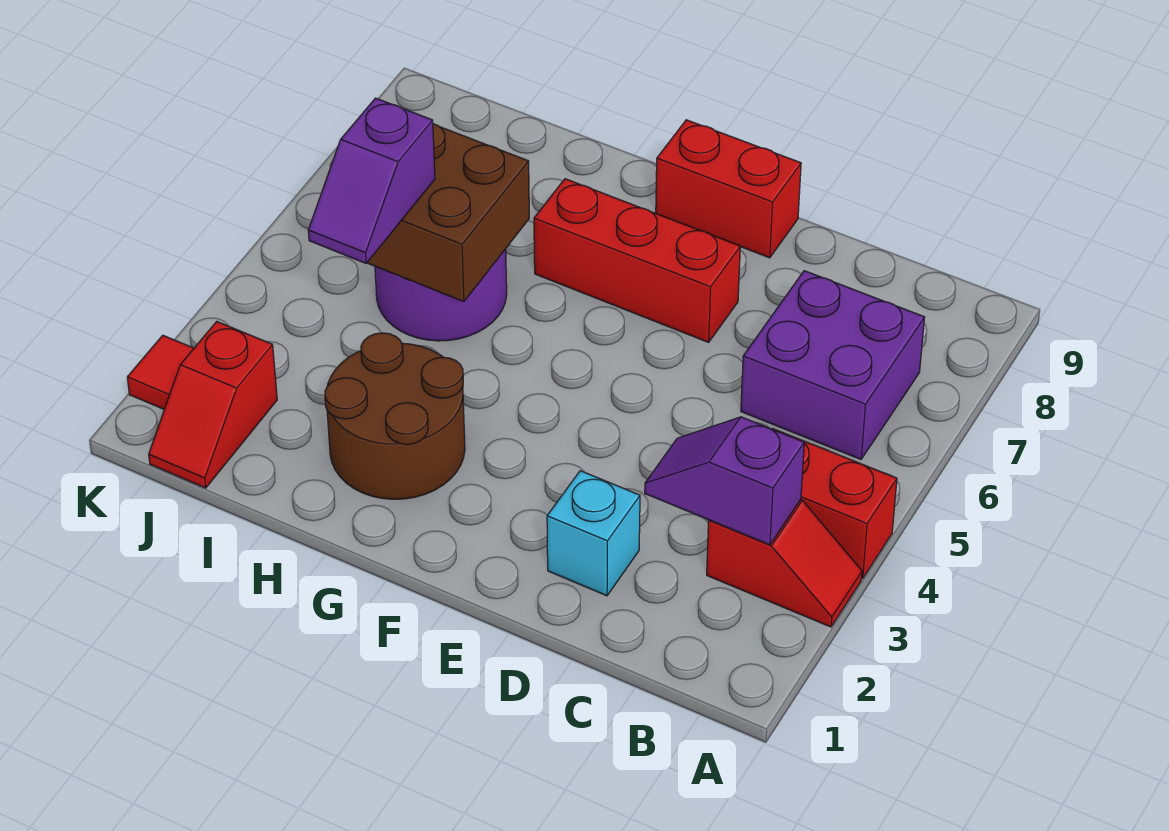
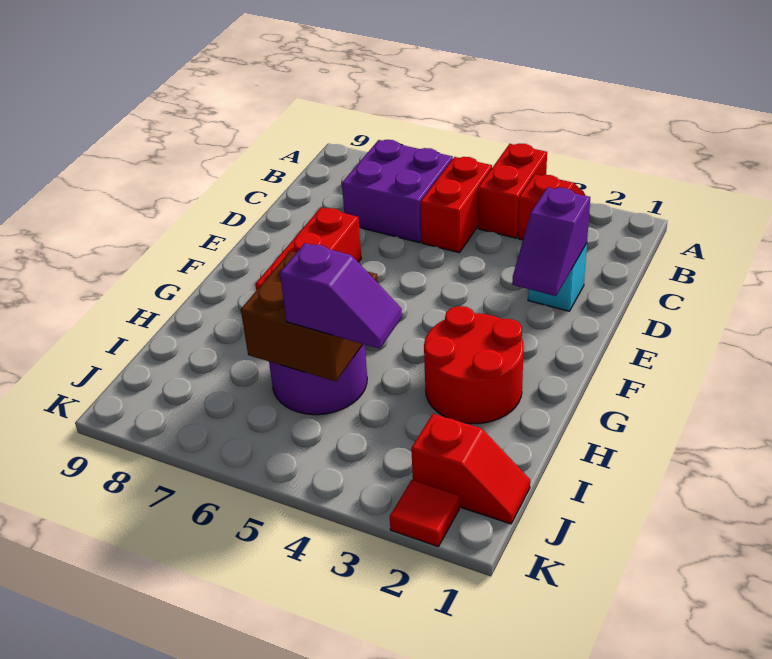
purple 1x2 slope [645,417,804,545] -> purple 1x2 slope moved to [512,187,590,296]
red 1x2 brick [656,120,801,258] -> red 1x2 brick moved to [420,157,492,253]
brown 2x2 round brick [325,333,465,499] -> red 2x2 round brick [424,306,524,424]

